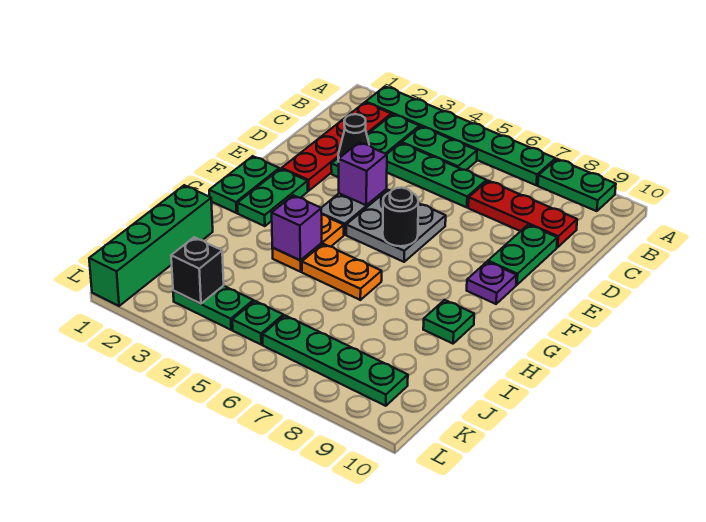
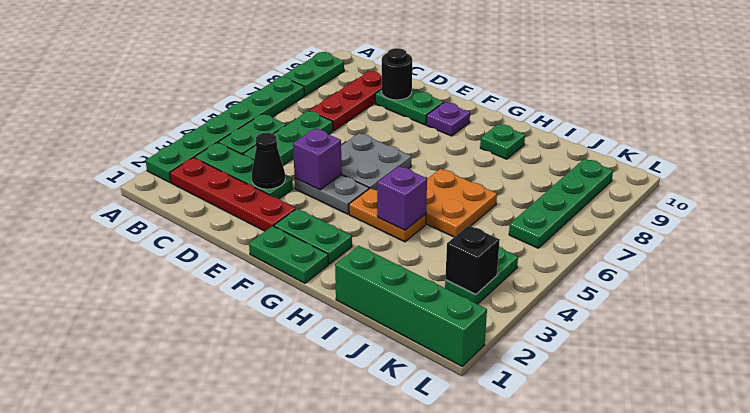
black 1x1 round brick [383,188,418,246] -> black 1x1 round brick moved to [381,48,412,100]
orange 1x2 plate [302,244,382,300] -> orange 2x2 plate [426,169,497,237]
green 1x1 plate [232,301,283,344] -> none

